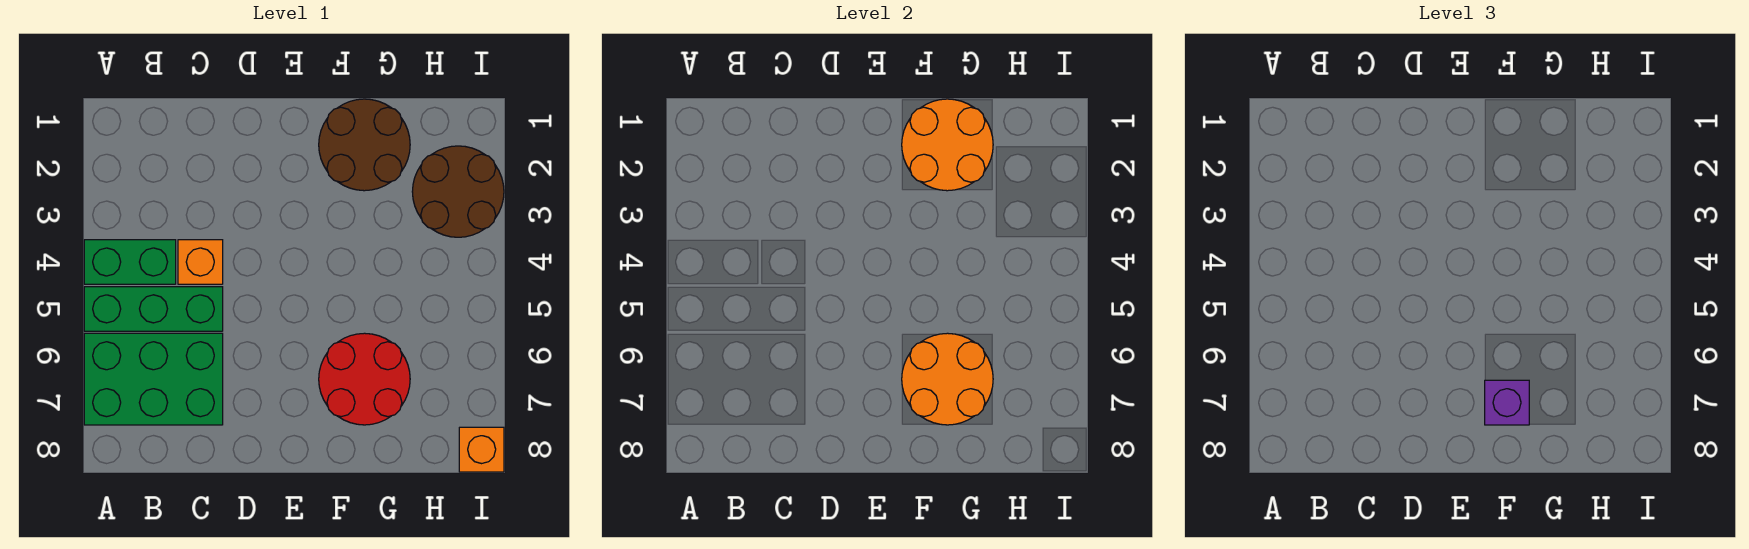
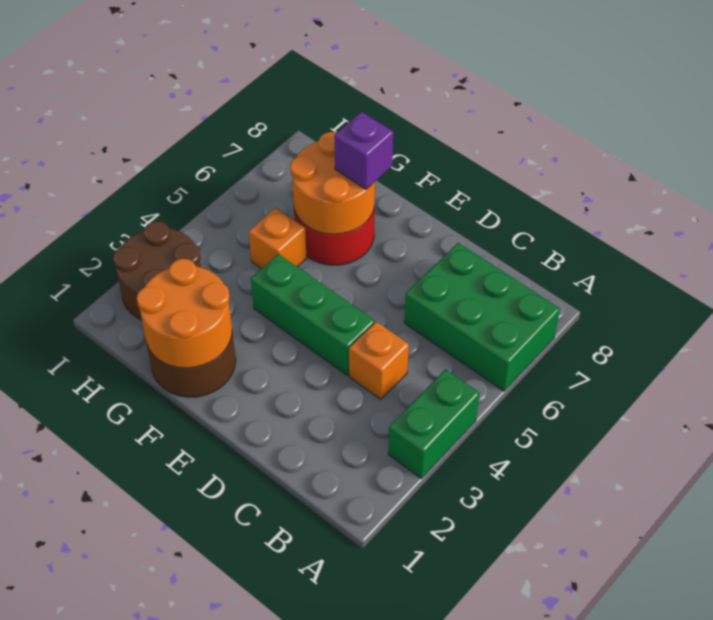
green 1x2 brick [84,240,176,284] -> green 1x2 brick turned to [388,369,479,479]
green 1x3 brick [84,287,223,331] -> green 1x3 brick moved to [251,254,375,376]
orange 1x1 brick [459,427,504,472] -> orange 1x1 brick moved to [249,208,307,269]

